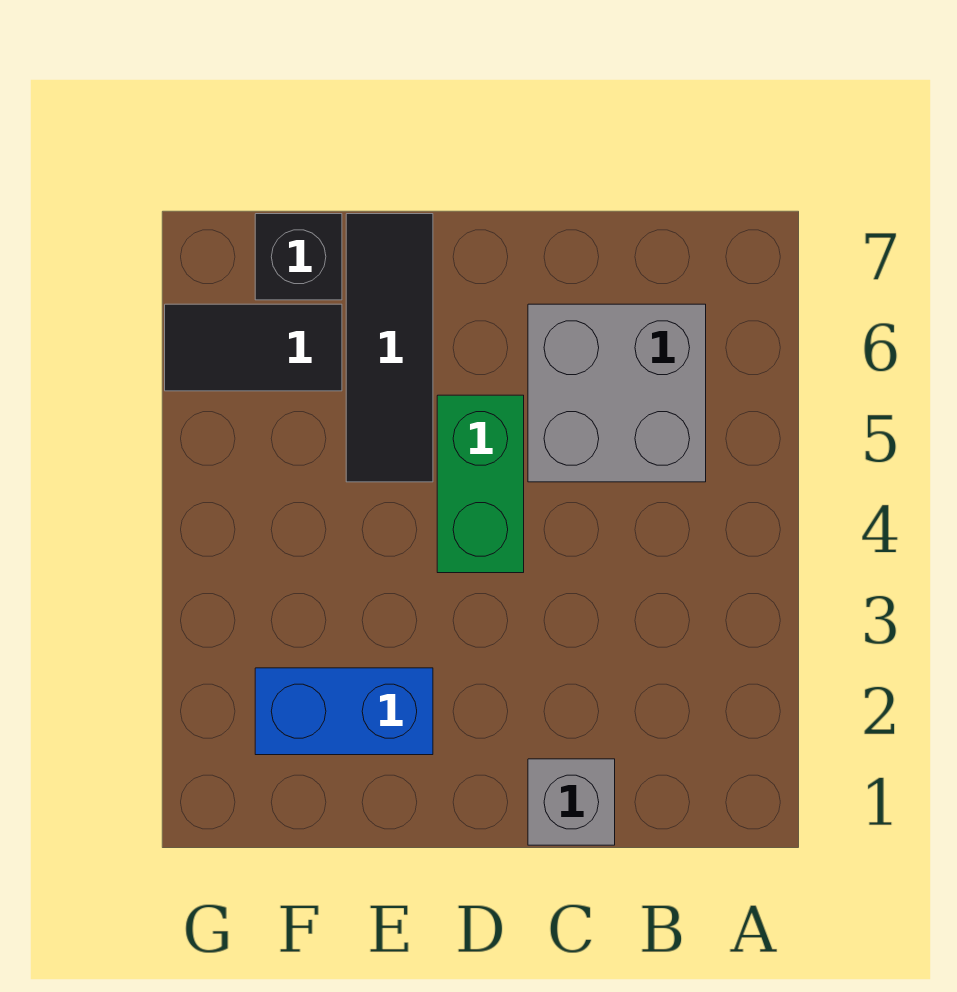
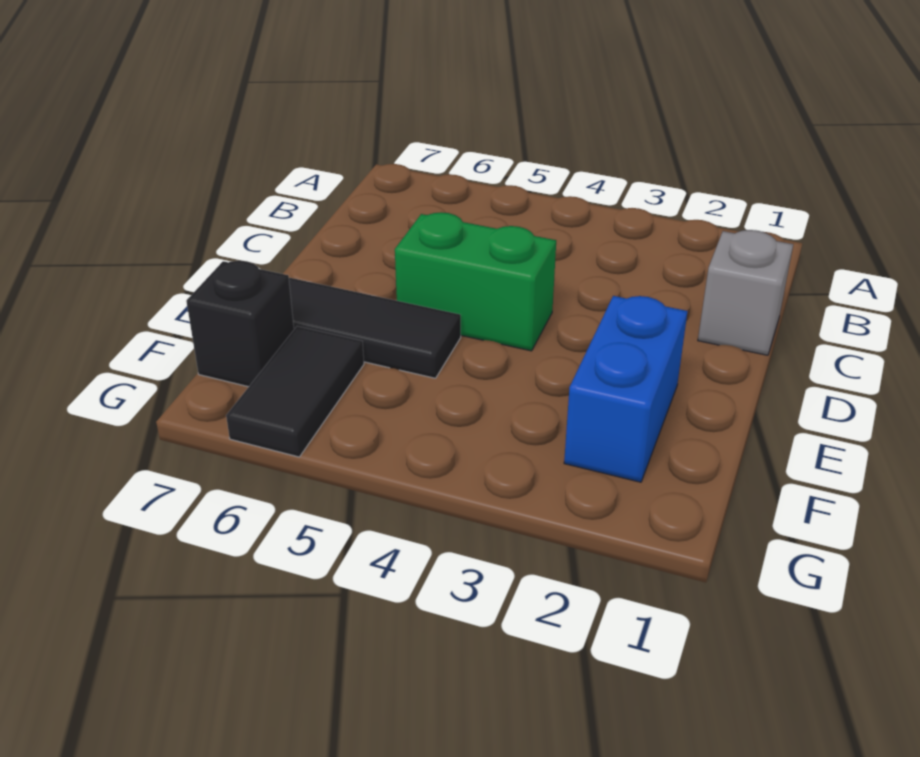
grey 2x2 brick [528,304,706,482] -> none

